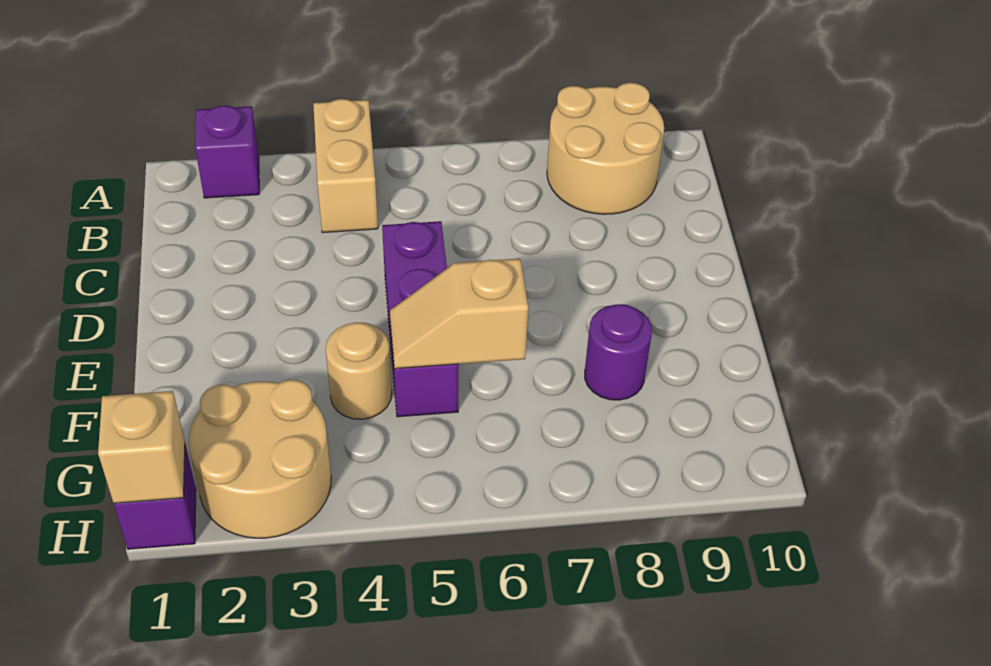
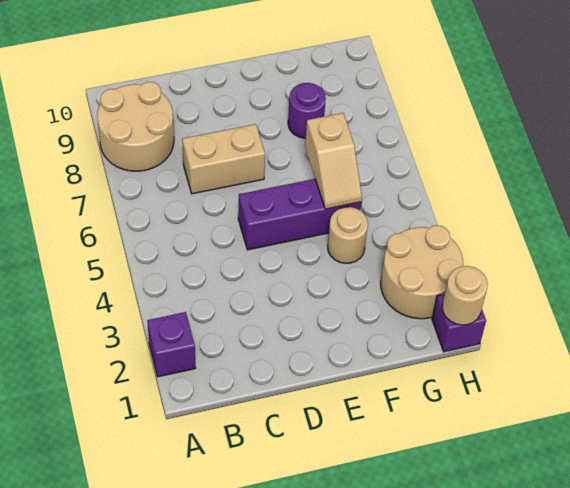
tan 1x2 brick [313,99,378,233] -> tan 1x2 brick moved to [182,124,265,194]
tan 1x1 brick [98,391,185,503] -> tan 1x1 round brick [442,266,488,325]

